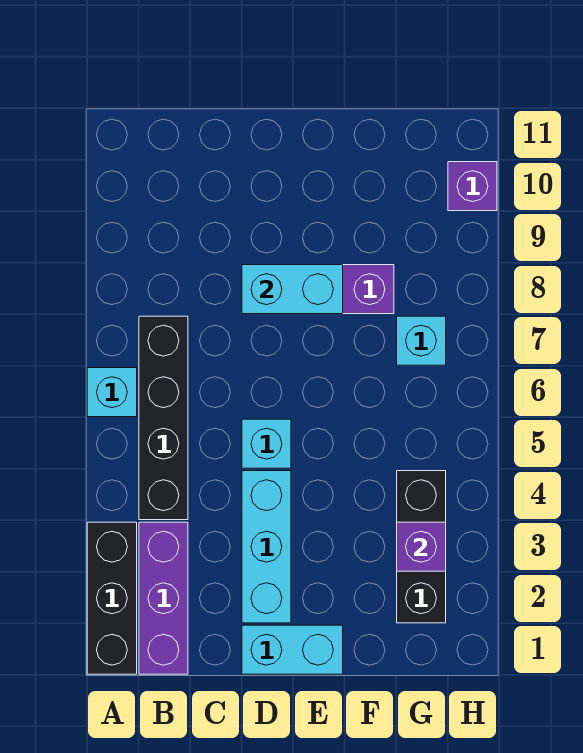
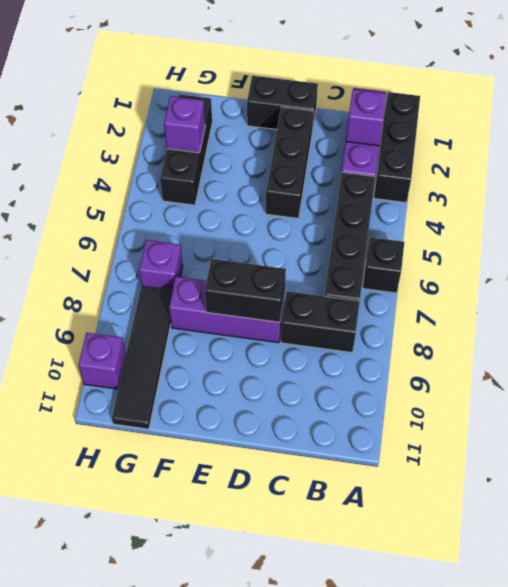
cyan 1x1 brick [87,368,137,417] -> black 1x1 brick [363,237,404,293]
none -> purple 1x1 brick [346,89,386,146]
none -> black 1x2 brick [281,291,360,353]
cyan 1x2 brick [242,625,343,674] -> black 1x2 brick [247,76,318,131]
cyan 1x3 brick [242,471,291,623] -> black 1x3 brick [266,107,314,218]
cyan 1x1 brick [242,419,291,468] -> none
cyan 1x2 brick [242,265,343,314] -> black 1x2 brick [205,259,286,322]
cyan 1x1 brick [397,316,446,365] -> purple 1x1 brick [139,240,183,290]
none -> black 1x4 tile [112,286,173,429]

